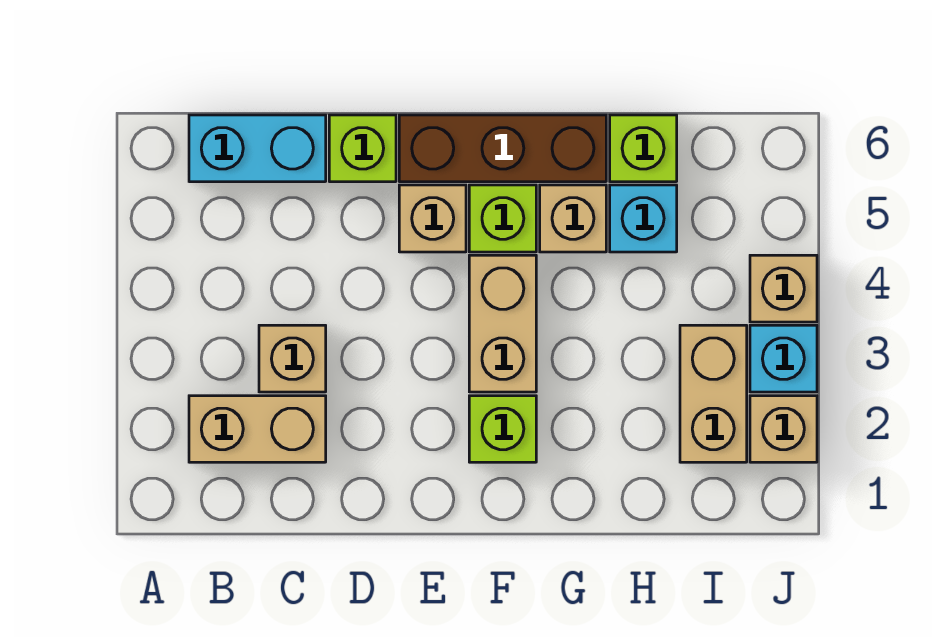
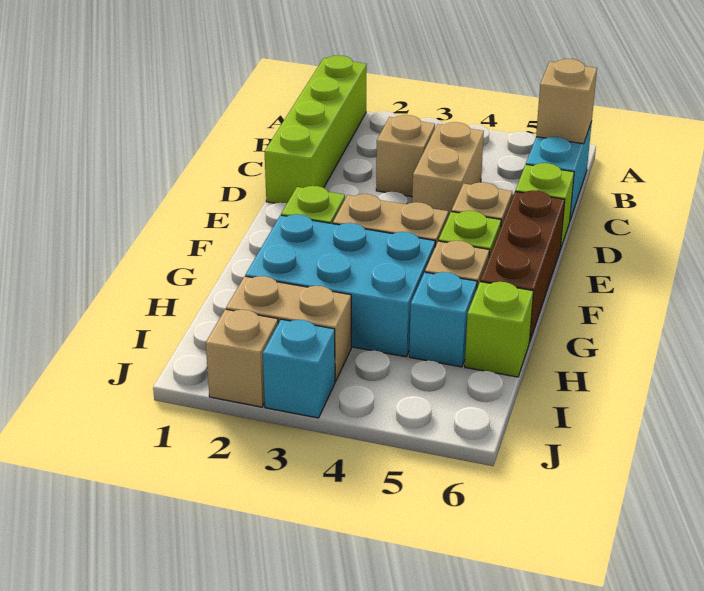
none -> lime 1x4 brick [265,55,367,203]
tan 1x2 brick [189,396,326,462] -> tan 1x2 brick moved to [412,122,484,217]
none -> cyan 2x3 brick [245,214,435,357]
tan 1x1 brick [750,255,817,322] -> tan 1x1 brick moved to [536,59,597,144]

